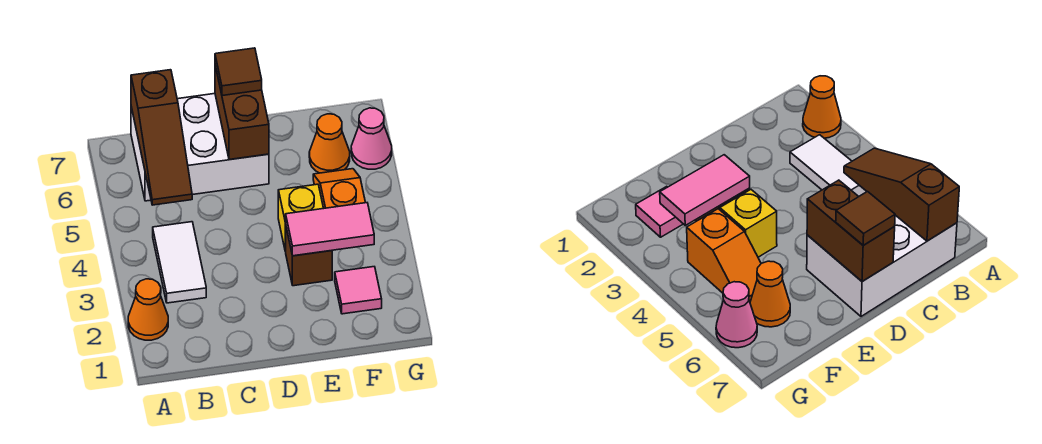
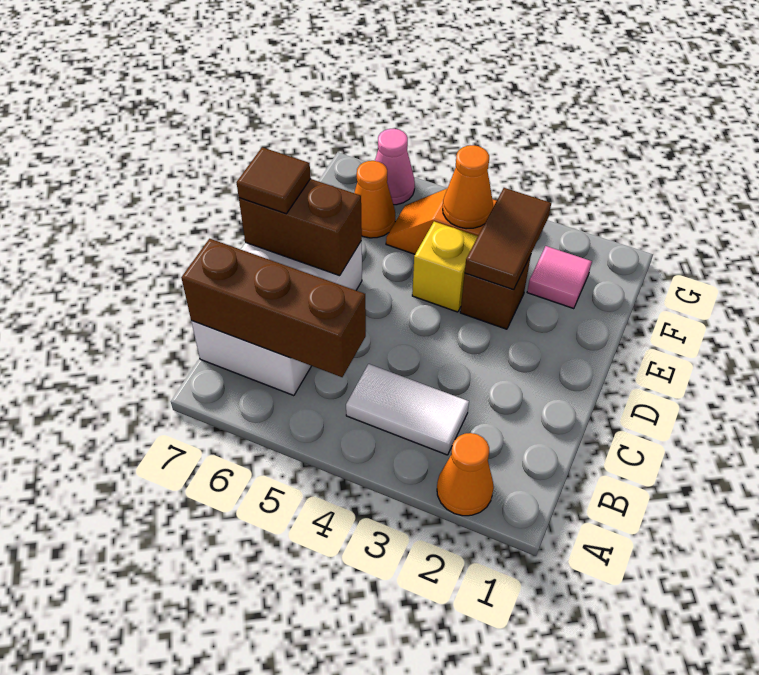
brown 1x3 slope [131,70,192,205] -> brown 1x3 brick [181,239,366,377]
pink 1x2 tile [286,203,374,256] -> brown 1x2 tile [465,188,551,290]
none -> orange 1x1 cone [443,145,493,229]

